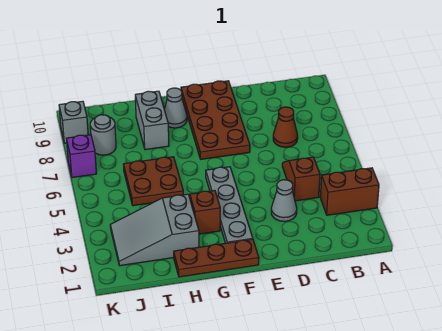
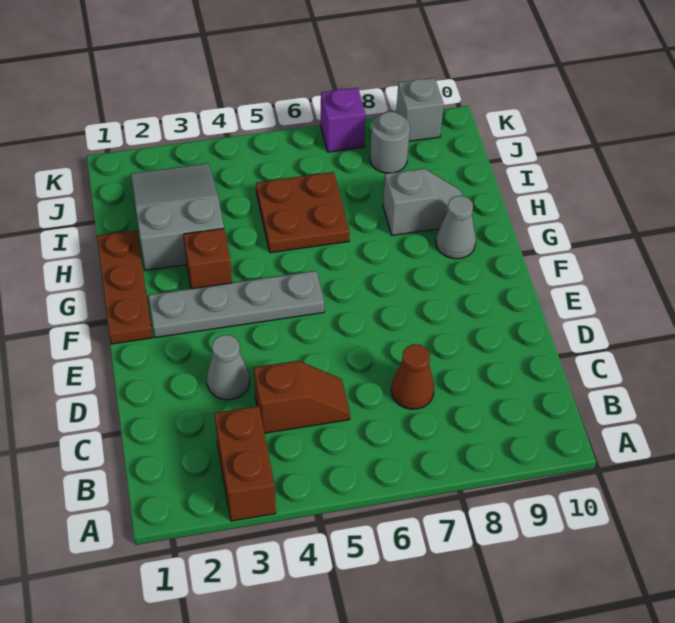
brown 2x4 plate [181,81,250,159] -> none
grey 1x2 brick [135,91,169,150] -> grey 1x2 slope [383,169,462,235]

